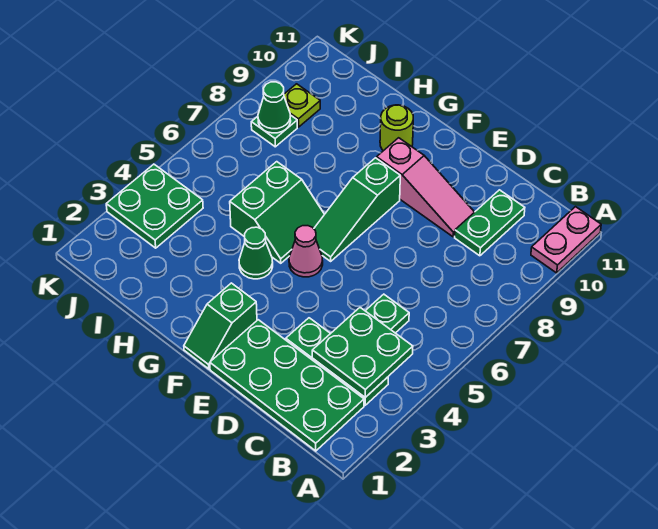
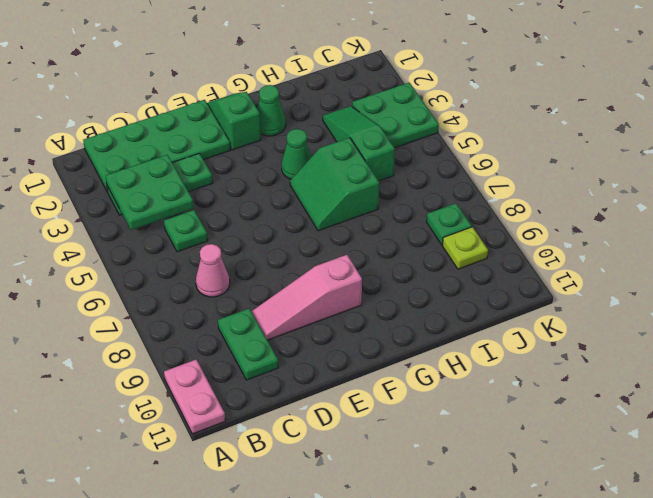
pink 1x1 cone [289,226,323,277] -> pink 1x1 cone moved to [196,244,230,297]
green 1x3 slope [314,158,400,261] -> green 1x3 slope moved to [323,106,395,181]
lime 1x1 round brick [380,105,413,151] -> none
green 1x1 cone [258,82,291,133] -> green 1x1 cone moved to [257,85,286,136]

